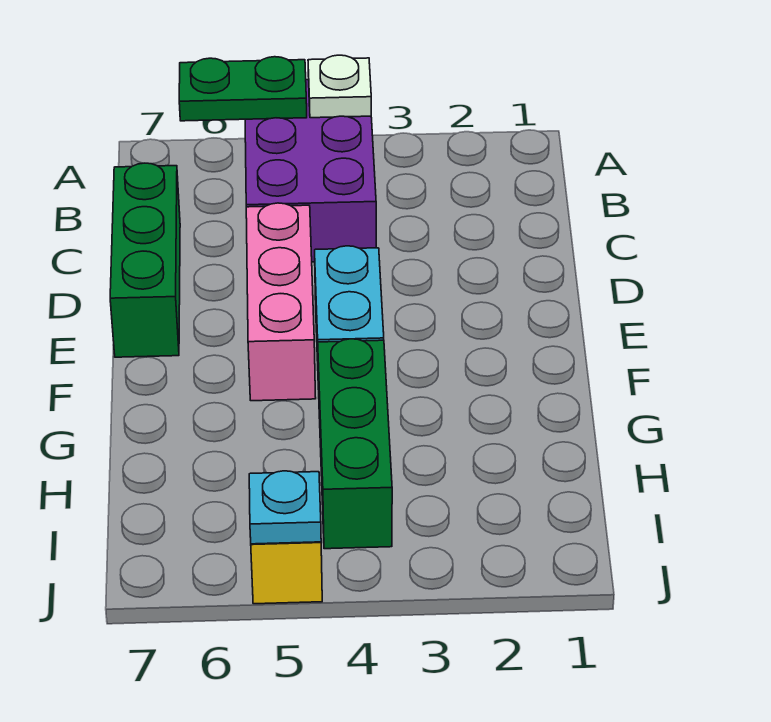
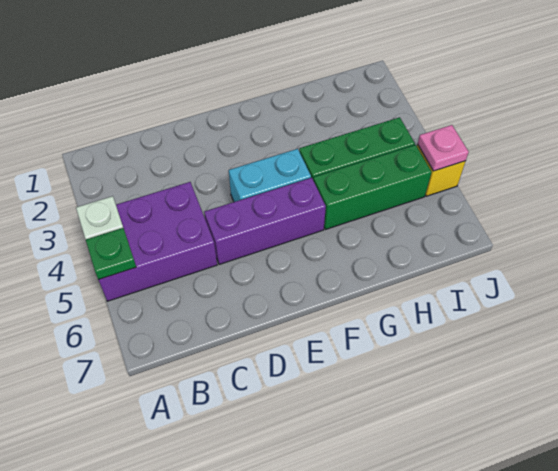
green 1x2 plate [179,57,307,121] -> green 1x1 plate [86,228,136,280]
green 1x3 brick [110,163,180,357] -> green 1x3 brick moved to [313,145,432,230]
pink 1x3 brick [246,203,316,401] -> purple 1x3 brick [204,178,326,265]
cyan 1x1 plate [249,471,321,544] -> pink 1x1 plate [418,125,469,171]

